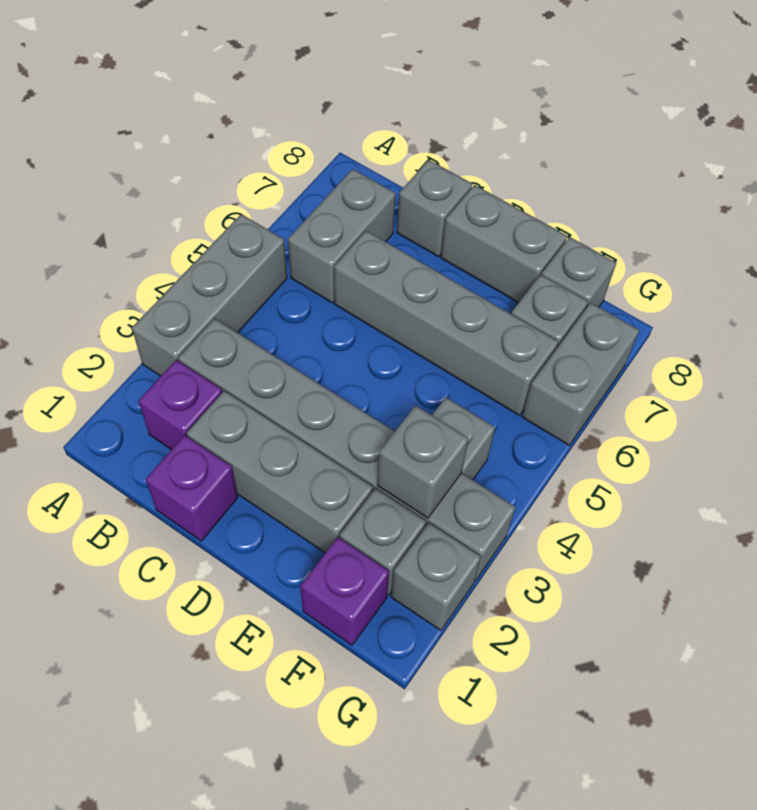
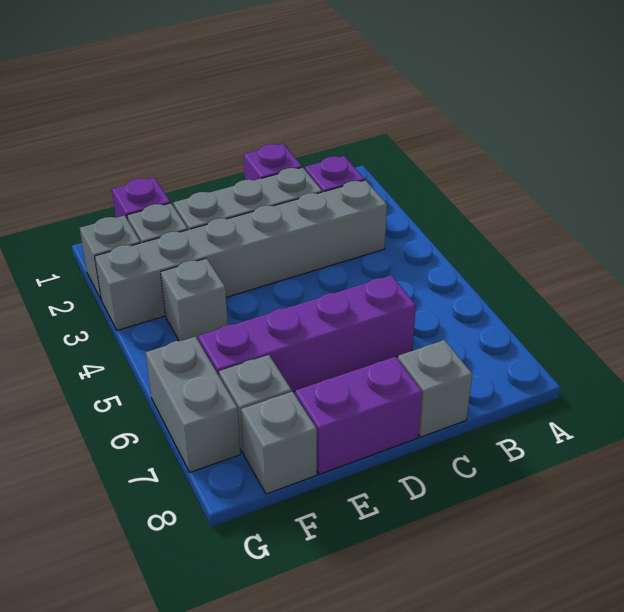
grey 1x3 brick [132,214,287,376] -> none
grey 1x2 brick [288,169,396,303] -> none
grey 1x4 brick [334,231,558,415] -> purple 1x4 brick [198,275,416,392]
grey 1x2 brick [441,185,567,303] -> purple 1x2 brick [295,357,422,474]
grey 1x1 brick [377,406,469,518] -> none

